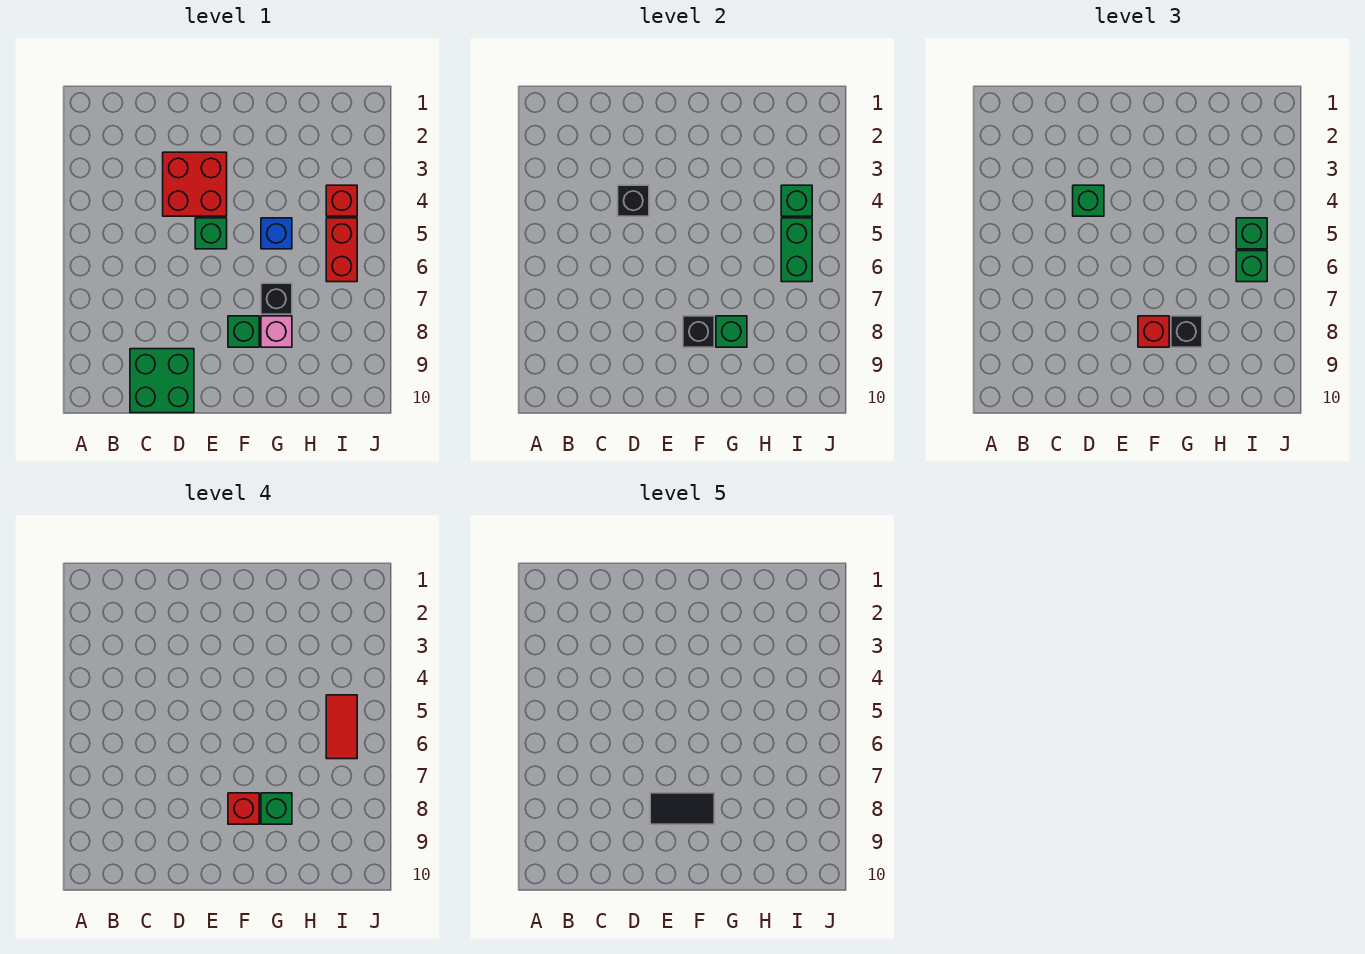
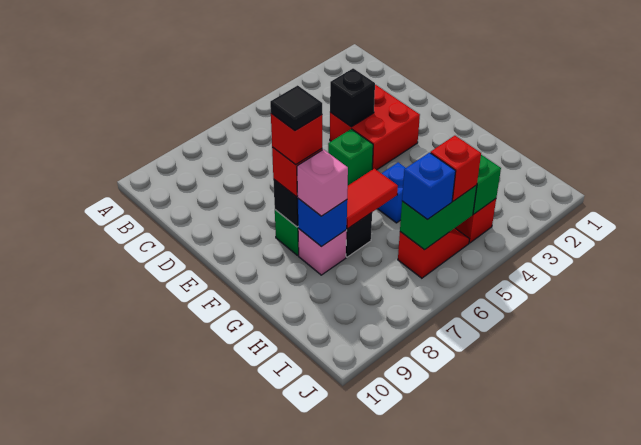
green 2x2 brick [130,349,194,413] -> none
green 1x1 brick [1073,185,1104,216] -> none
black 1x2 tile [650,793,714,824] -> black 1x1 tile [270,85,322,130]
green 1x1 brick [716,316,747,347] -> blue 1x1 brick [298,198,347,247]
black 1x1 brick [1171,316,1202,347] -> pink 1x1 brick [297,150,348,216]
green 1x1 brick [261,793,292,824] -> none
red 1x2 brick [326,218,357,282] -> red 1x2 slope [398,228,469,278]
green 1x1 brick [1236,218,1267,249] -> red 1x1 brick [431,136,481,201]
red 1x2 tile [326,695,357,759] -> red 1x2 tile moved to [347,168,398,228]
green 1x1 brick [1236,251,1267,282] -> blue 1x1 brick [402,153,456,220]

